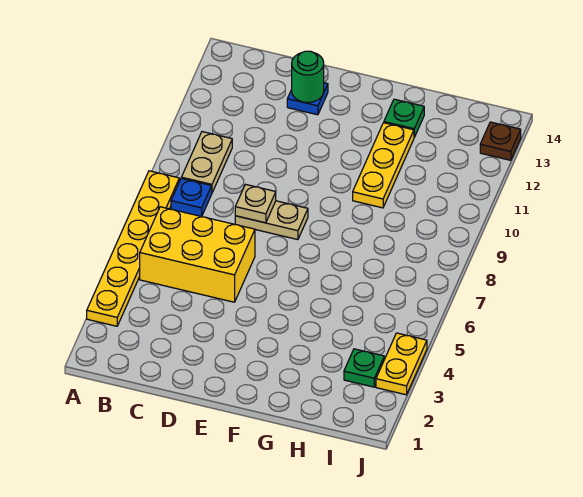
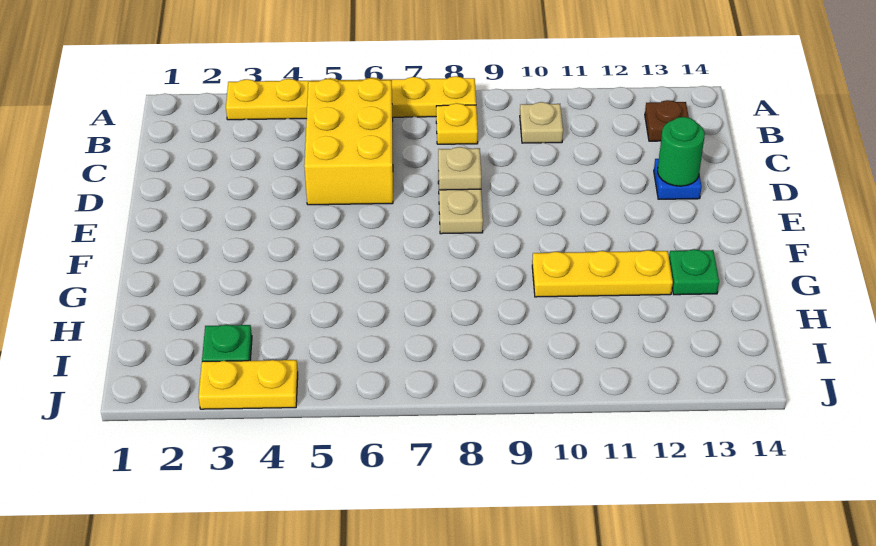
blue 1x1 plate [171,178,212,216] -> yellow 1x1 plate [436,103,478,144]
tan 1x2 plate [181,132,232,192] -> tan 1x1 plate [520,102,563,143]
brown 1x1 plate [480,122,521,160] -> brown 1x1 plate moved to [645,100,689,141]

